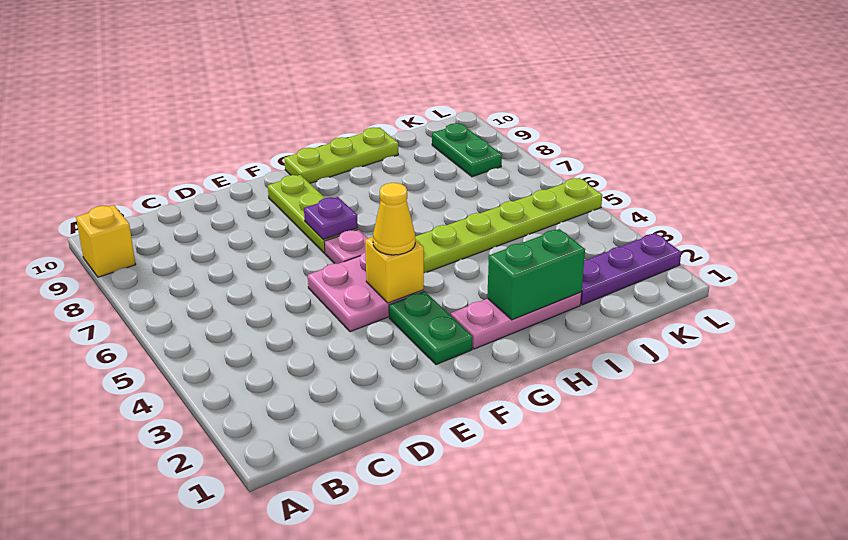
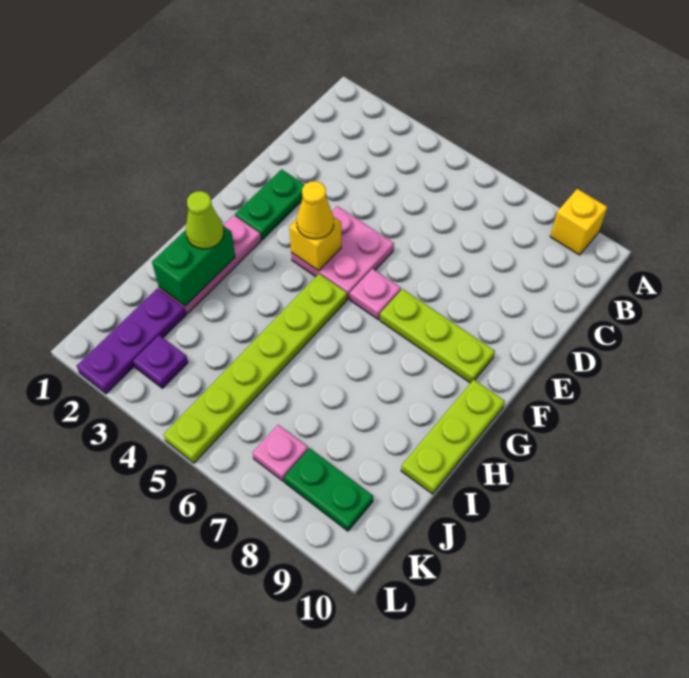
green 1x2 plate [389,291,473,365] -> green 1x2 plate turned to [235,169,305,240]
purple 1x1 plate [304,197,358,240] -> purple 1x1 plate moved to [133,335,188,388]
none -> lime 1x1 cone [186,191,224,249]
none -> pink 1x1 plate [253,425,308,481]

